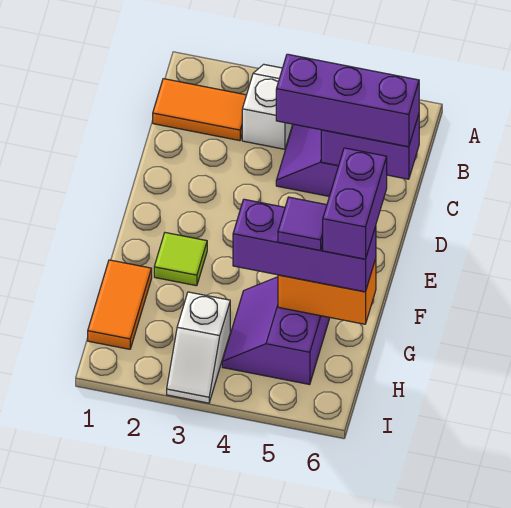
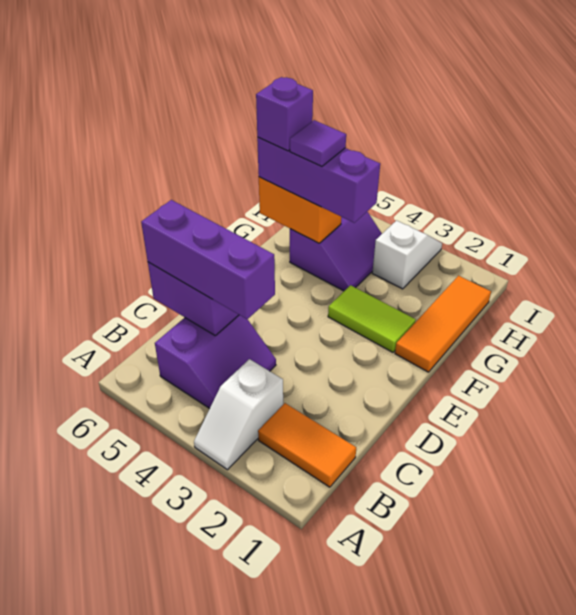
lime 1x1 tile [154,233,207,286] -> lime 1x2 tile [328,285,416,352]
purple 1x2 brick [323,148,387,259] -> purple 1x1 brick [256,77,313,151]
orange 1x2 tile [88,260,152,349] -> orange 1x3 tile [395,276,491,372]

